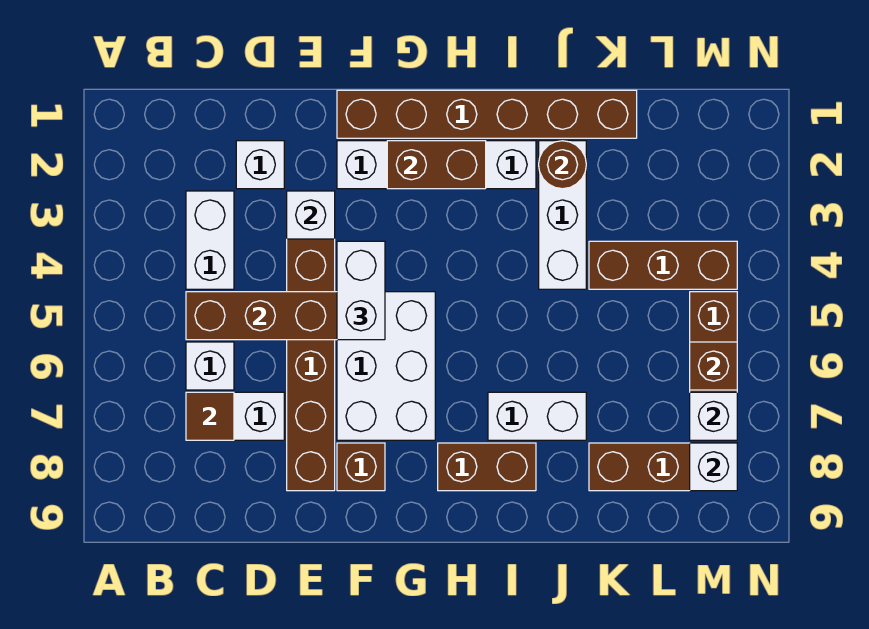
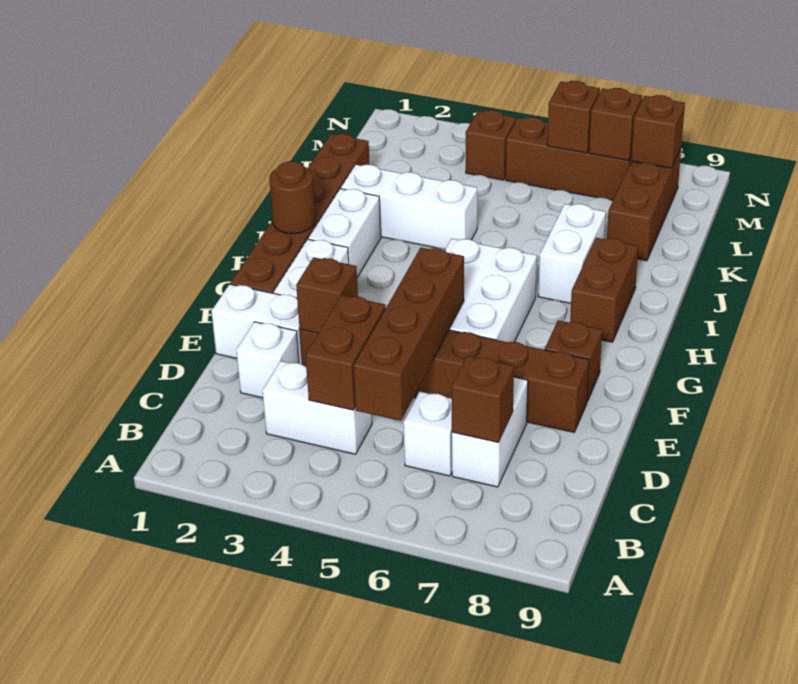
brown 1x1 tile [186,392,234,440] -> brown 1x1 brick [451,356,514,443]
white 1x1 brick [287,191,335,239] -> brown 1x1 brick [296,257,358,333]
white 1x2 brick [337,241,385,340] -> white 1x2 brick moved to [211,284,302,365]
white 2x3 brick [337,292,435,440] -> white 2x3 brick turned to [445,238,537,342]
brown 1x2 brick [387,141,486,189] -> brown 1x2 brick moved to [306,295,386,410]
brown 1x1 round brick [539,141,586,189] -> brown 1x1 round brick moved to [269,161,316,234]
brown 1x3 brick [589,241,737,289] -> brown 1x1 brick [466,110,516,180]
white 1x1 brick [690,392,737,440] -> brown 1x1 brick [589,88,642,161]
white 1x1 brick [690,443,737,491] -> brown 1x1 brick [631,95,685,168]

